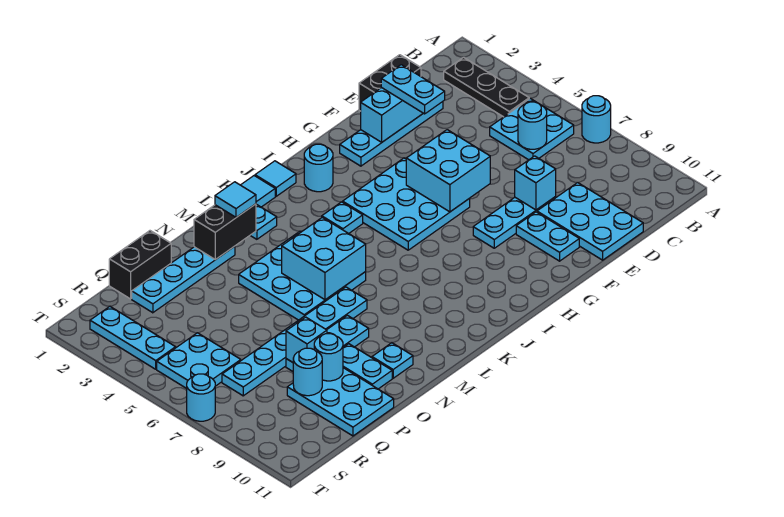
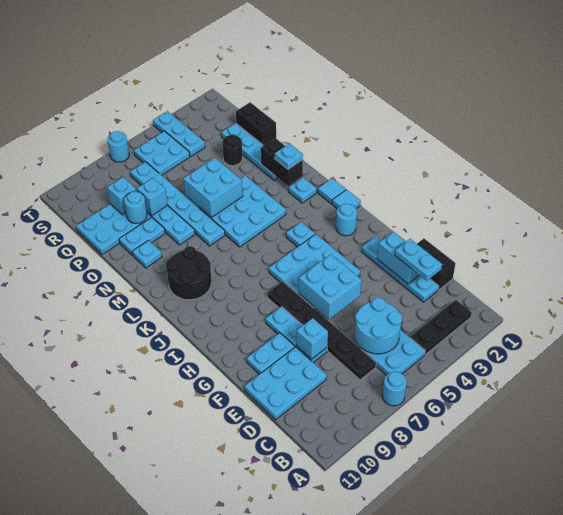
cyan 1x1 round brick [518,102,547,149] -> cyan 2x2 round brick [355,298,402,354]
none -> black 1x6 plate [267,281,376,380]
cyan 1x2 plate [381,65,445,114] -> cyan 1x2 plate turned to [395,239,442,281]
none -> black 2x2 round brick [166,246,211,300]
cyan 2x2 brick [282,218,366,300] -> cyan 2x2 brick moved to [184,158,243,217]
cyan 1x1 tile [215,182,256,217] -> cyan 1x1 plate [275,144,303,169]
none -> black 1x1 round brick [222,135,243,166]
cyan 1x1 round brick [293,348,322,396] -> cyan 1x1 brick [107,177,136,215]
cyan 1x3 plate [90,307,176,369] -> cyan 1x3 plate turned to [153,111,205,156]

